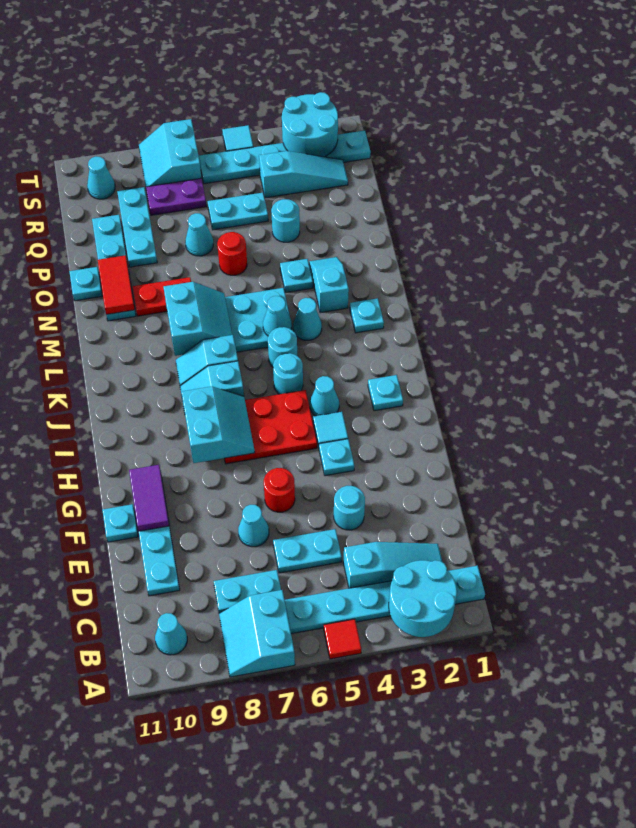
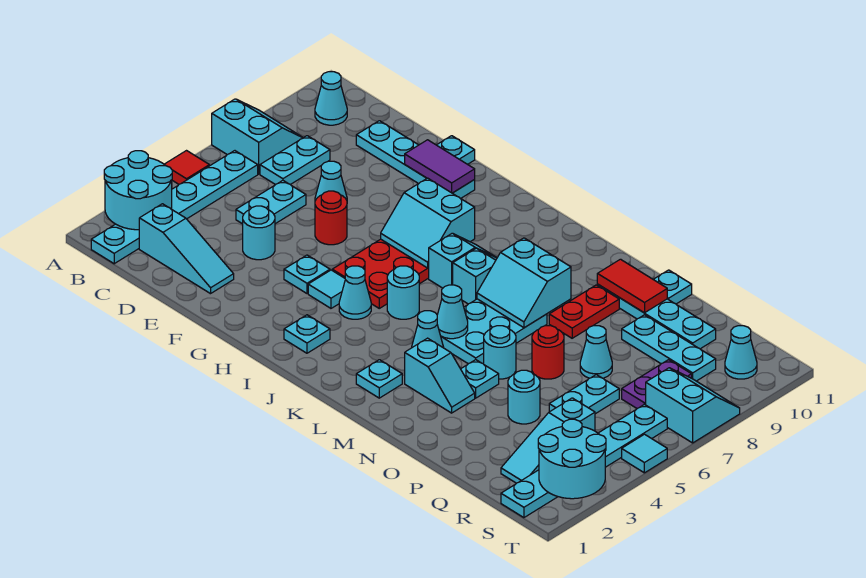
cyan 1x3 slope [343,542,442,588] -> cyan 1x3 slope turned to [139,204,234,294]
cyan 1x1 round brick [268,327,297,367] -> cyan 1x1 round brick moved to [484,326,516,379]

